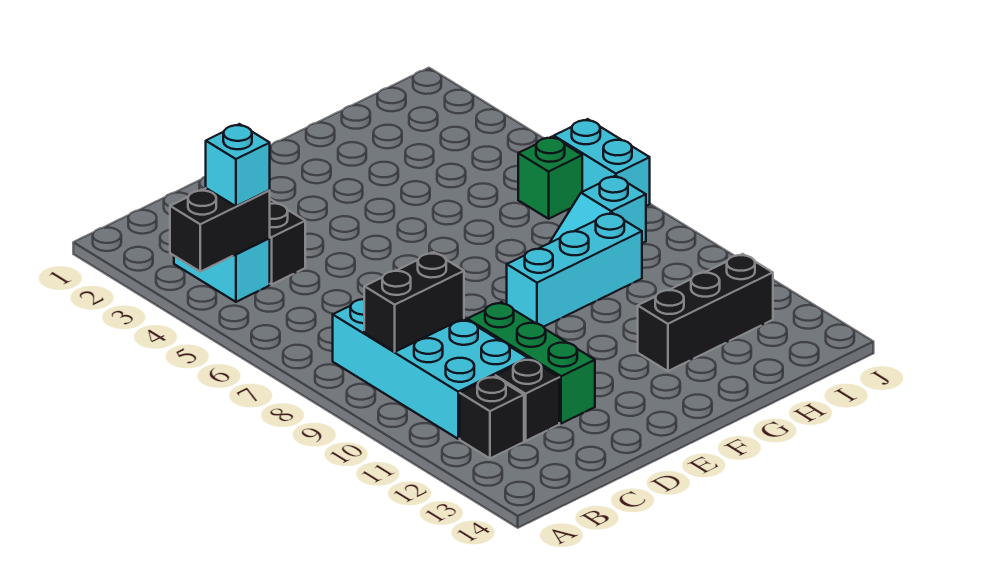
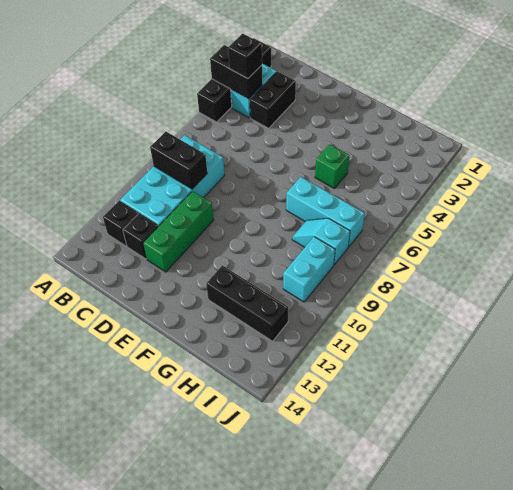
none -> black 1x4 brick [197,38,271,122]
cyan 1x1 brick [206,124,270,206] -> black 1x1 brick [228,34,262,79]
cyan 1x3 brick [507,213,642,327] -> cyan 1x3 brick moved to [286,177,365,247]
green 1x1 brick [518,137,582,219] -> green 1x1 brick moved to [315,144,349,189]
cyan 1x2 brick [554,119,650,206] -> cyan 1x2 brick moved to [283,237,335,302]

